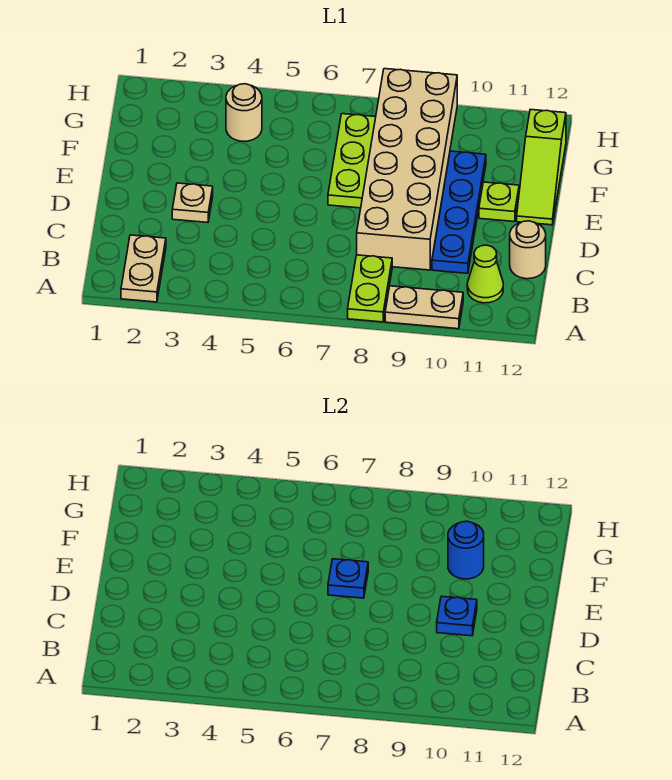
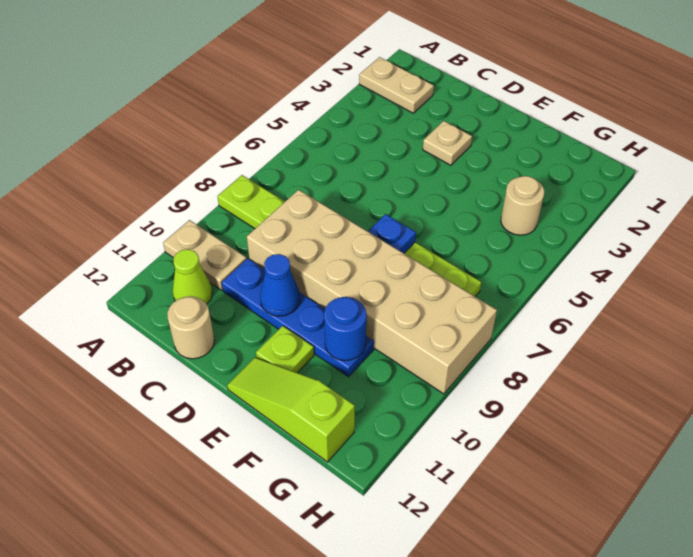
tan 1x2 plate [385,286,463,329] -> tan 1x2 plate turned to [163,220,246,290]
blue 1x1 plate [437,596,477,636] -> blue 1x1 cone [260,254,300,316]

